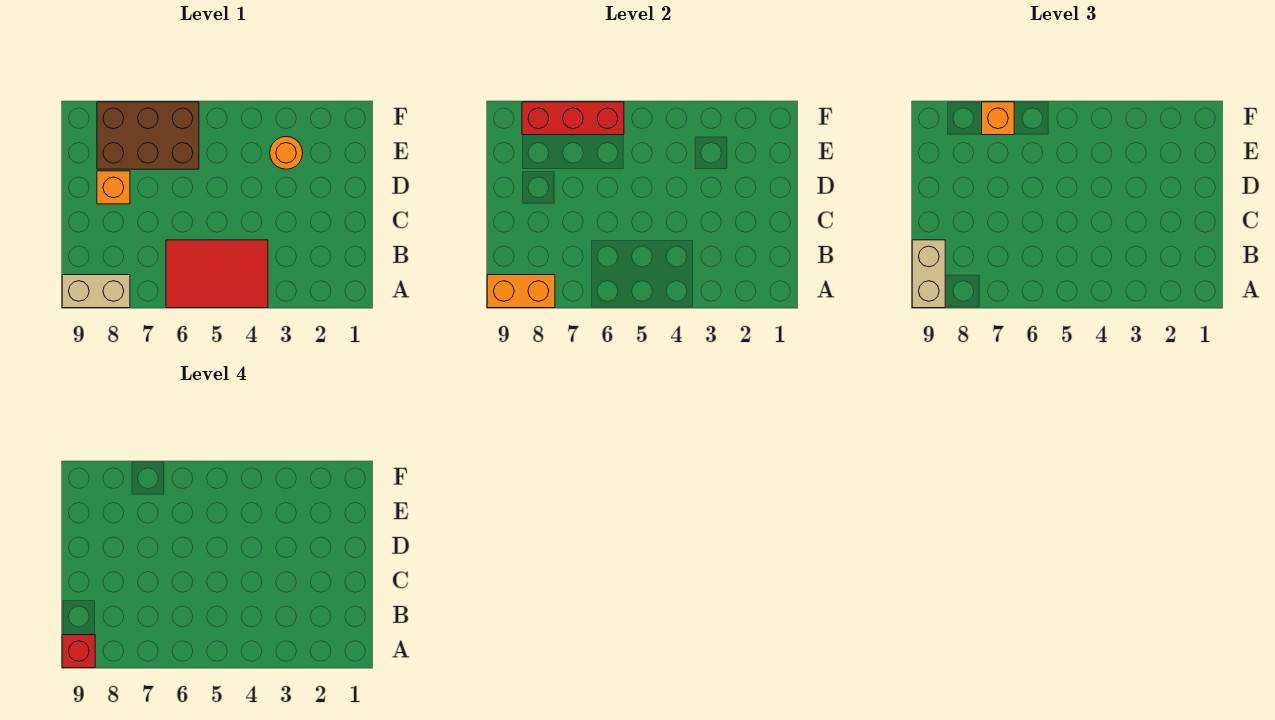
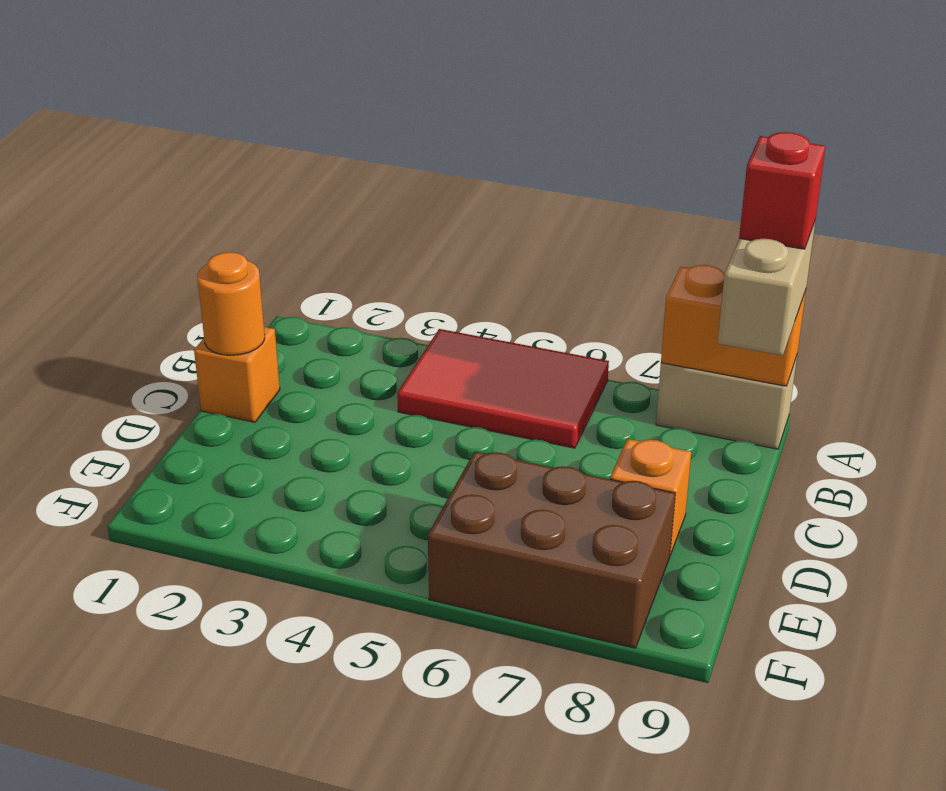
orange 1x1 round brick [270,137,303,169] -> orange 1x1 round brick moved to [197,252,265,355]
red 1x3 brick [522,102,624,135] -> none
orange 1x1 brick [982,102,1014,135] -> orange 1x1 brick moved to [194,327,280,422]

